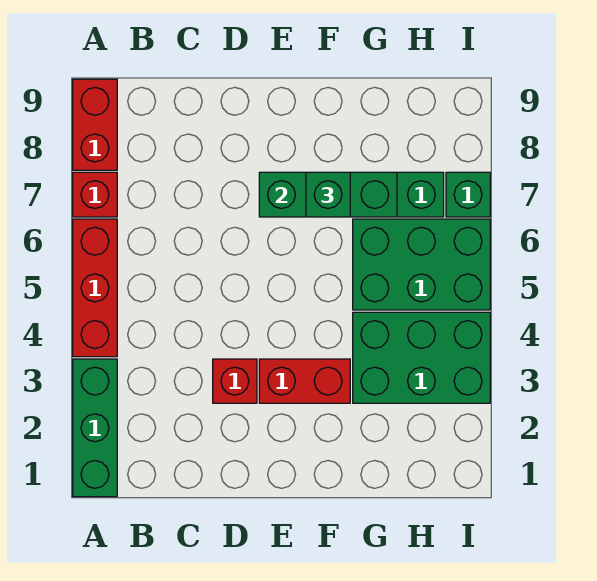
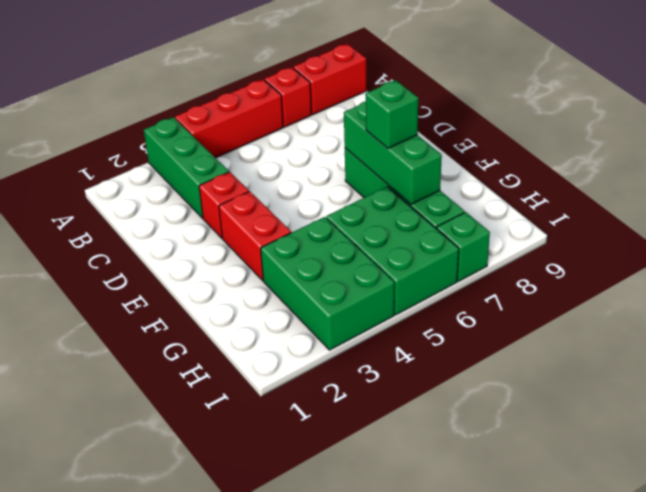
green 1x3 brick [73,359,117,497] -> green 1x3 brick turned to [144,117,229,218]

